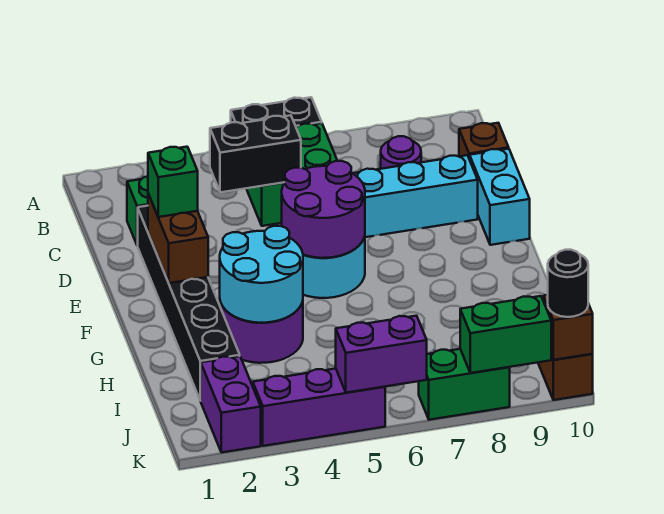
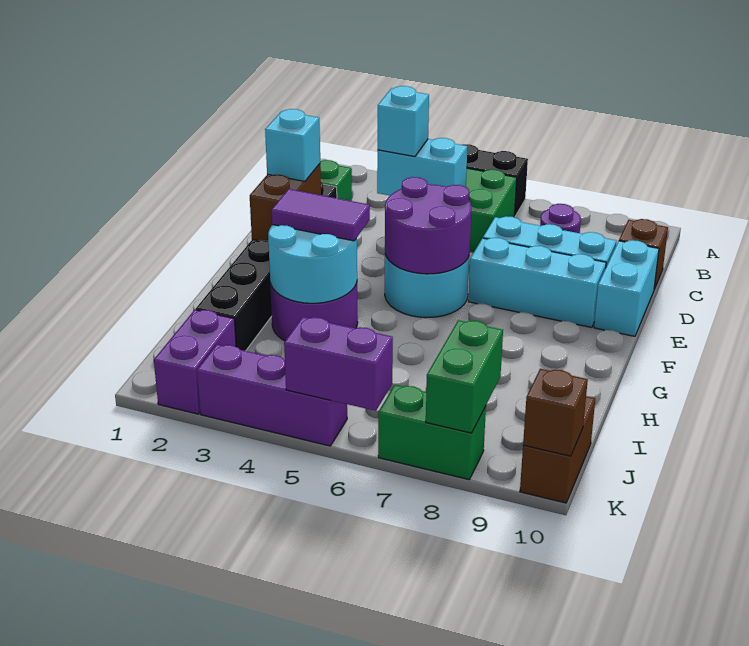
black 1x2 brick [210,115,301,192] -> cyan 1x2 brick [377,138,467,195]
none -> cyan 1x1 brick [378,86,429,157]
green 1x1 brick [148,147,198,217] -> cyan 1x1 brick [265,109,320,181]
none -> cyan 1x3 brick [468,238,606,327]
none -> purple 1x2 tile [272,189,370,241]
green 1x2 brick [460,296,551,373] -> green 1x2 brick turned to [426,320,503,433]
black 1x1 round brick [548,250,588,317] -> none

